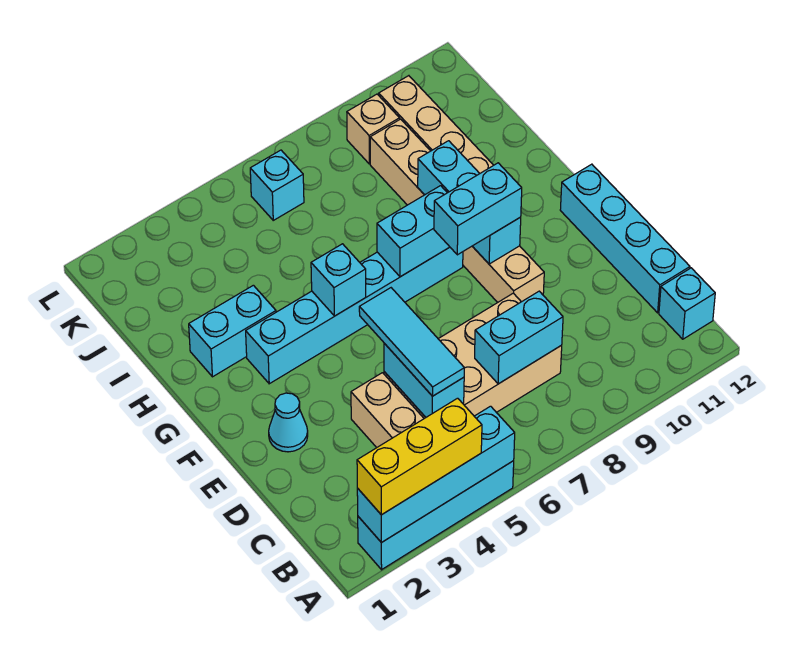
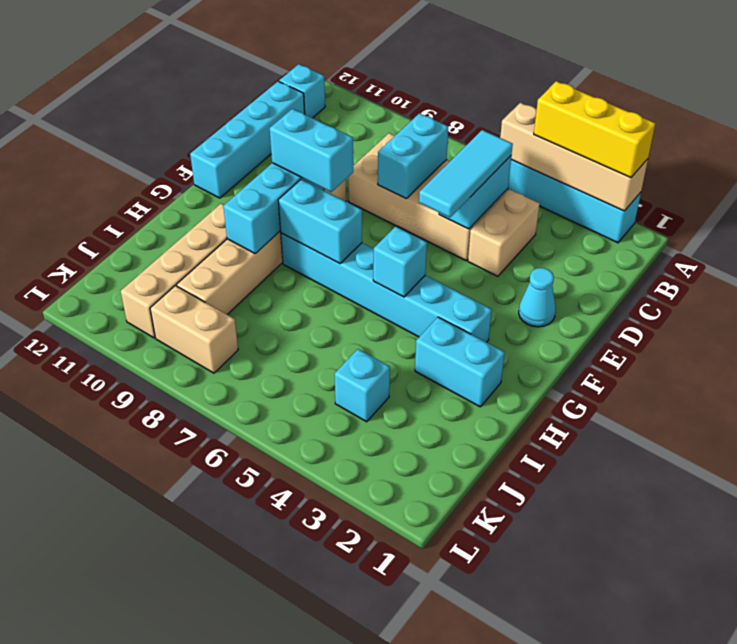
cyan 1x4 brick [357,406,515,543] -> tan 1x4 brick [500,103,648,211]
cyan 1x2 brick [475,291,563,384] -> cyan 1x2 brick turned to [378,113,448,199]
cyan 1x1 brick [250,150,304,220] -> cyan 1x1 brick moved to [335,349,390,422]
tan 1x1 brick [347,94,400,164] -> tan 1x2 brick [150,286,238,373]

